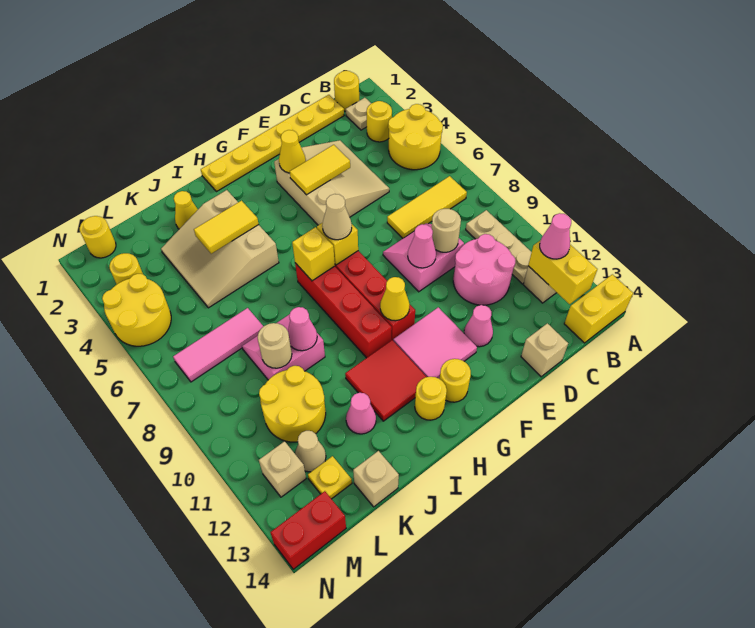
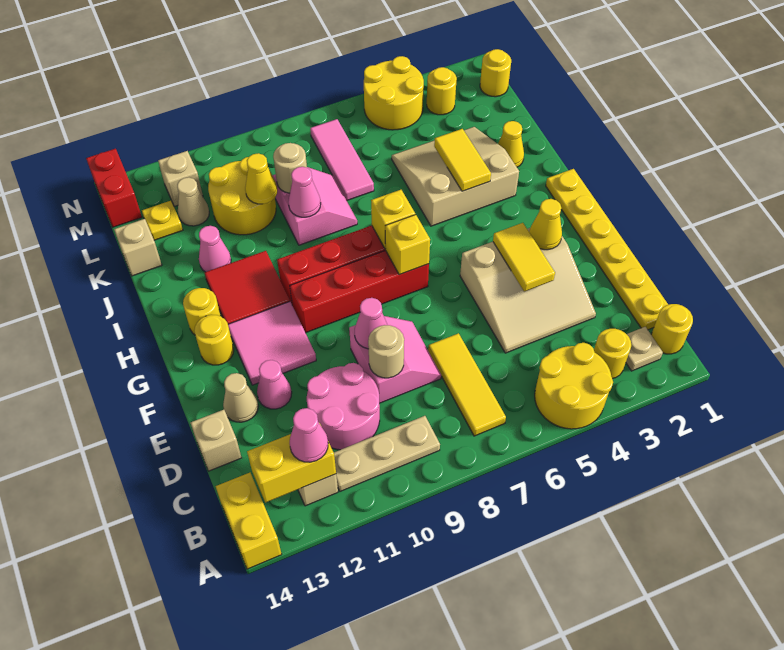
tan 1x1 cone [322,194,352,240] -> tan 1x1 cone moved to [223,373,258,422]
yellow 1x1 cone [380,277,410,321] -> yellow 1x1 cone moved to [245,153,277,204]

